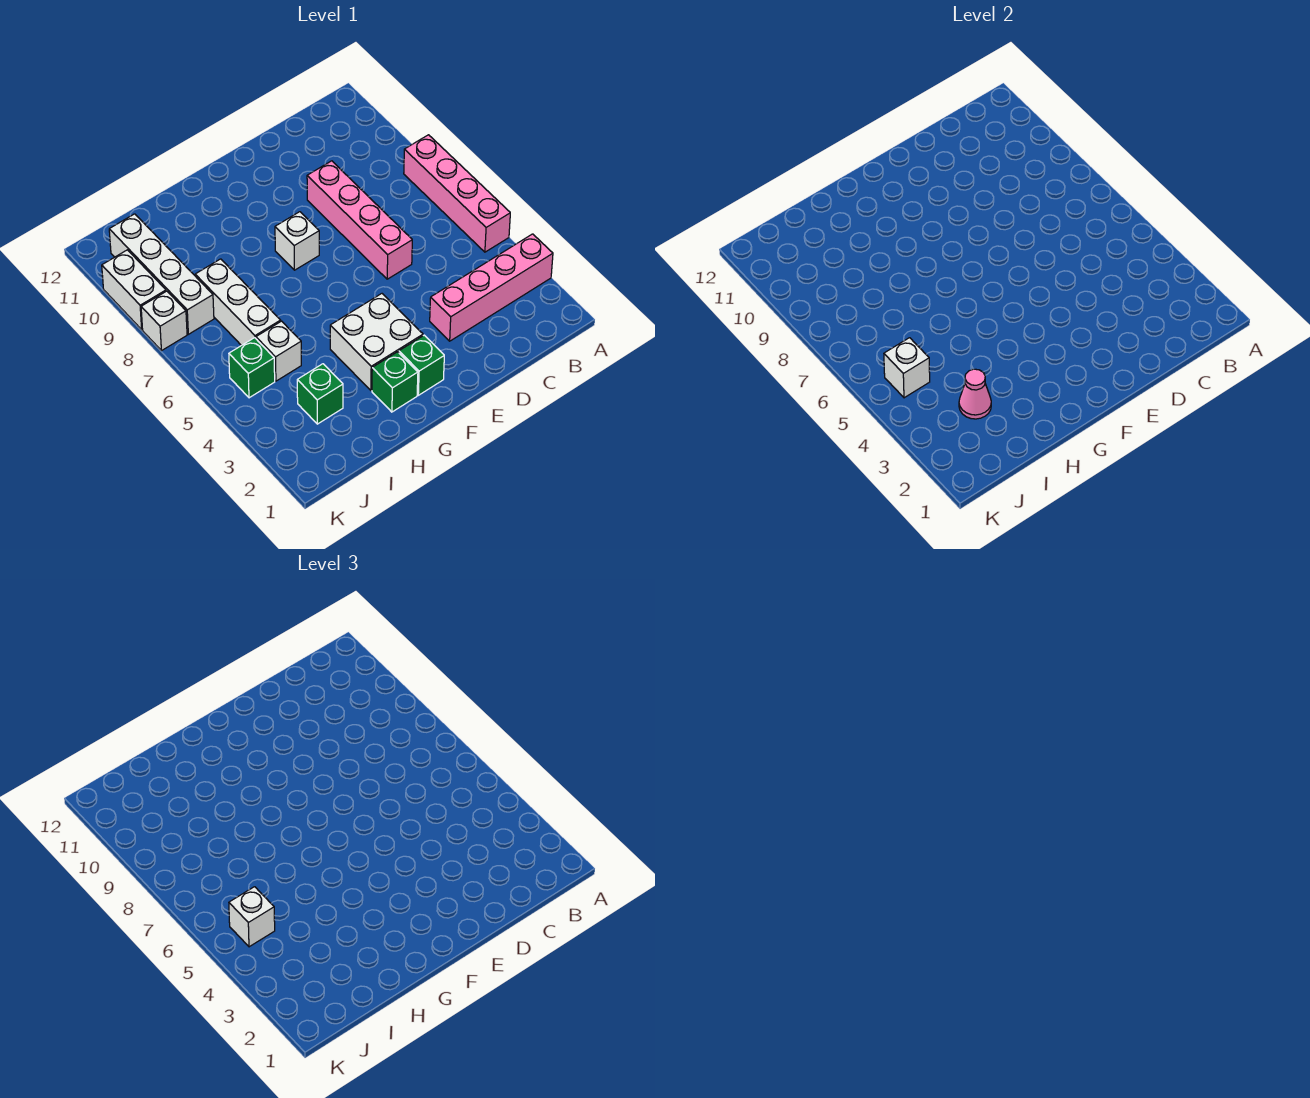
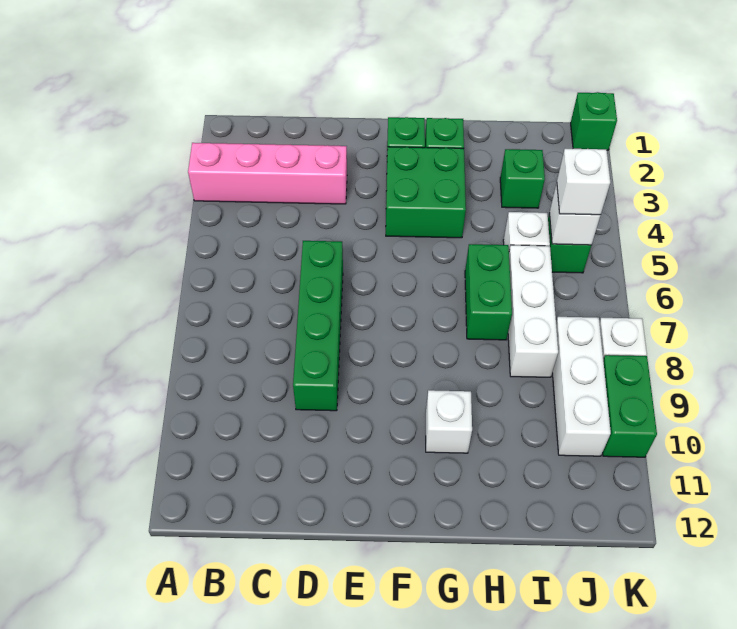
pink 1x4 brick [404,135,510,252] -> none
pink 1x4 brick [307,161,412,279] -> green 1x4 brick [293,241,343,411]
white 2x2 brick [330,294,423,390] -> green 2x2 brick [386,147,466,238]
white 1x1 brick [275,212,319,270] -> white 1x1 brick moved to [426,390,472,453]
none -> green 1x2 brick [465,244,512,340]
pink 1x1 cone [959,369,991,419] -> none
white 1x4 brick [109,214,214,334] -> white 1x3 brick [552,317,611,456]
none -> green 1x1 brick [571,92,617,150]
white 1x2 brick [102,250,166,330] -> green 1x2 brick [603,355,657,457]

